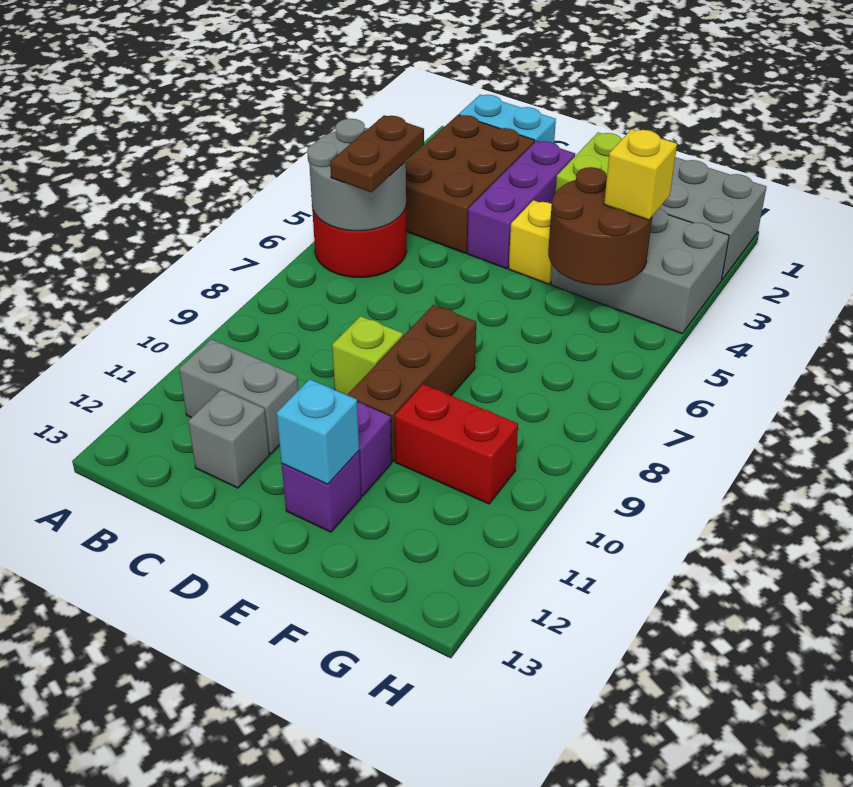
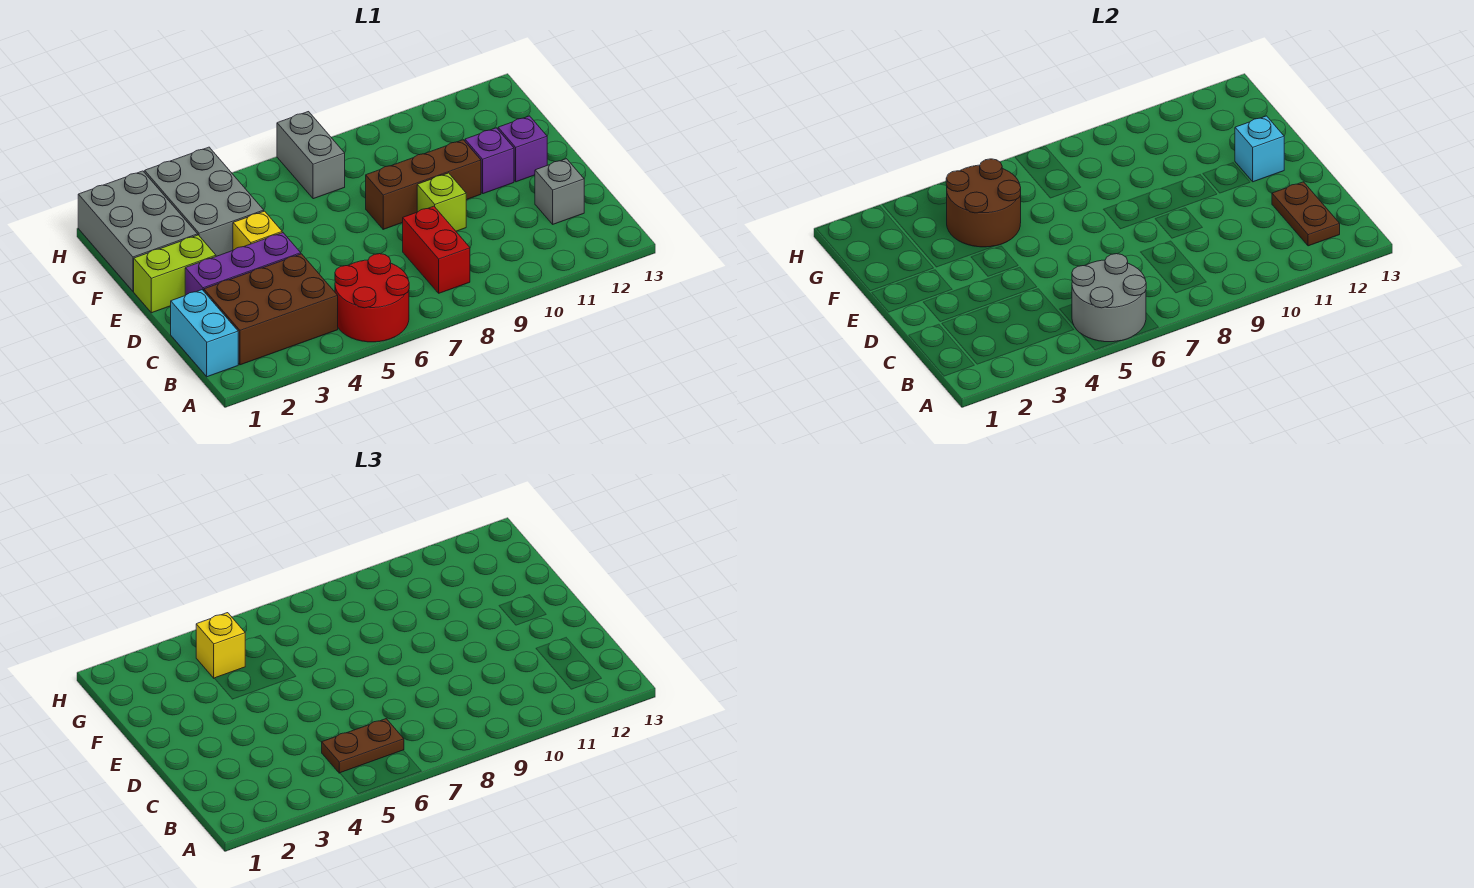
grey 1x2 brick [179,339,298,454] -> grey 1x2 brick moved to [277,112,345,199]
none -> brown 1x2 plate [1272,182,1340,246]
red 1x2 brick [395,384,518,504] -> red 1x2 brick moved to [403,206,470,293]

